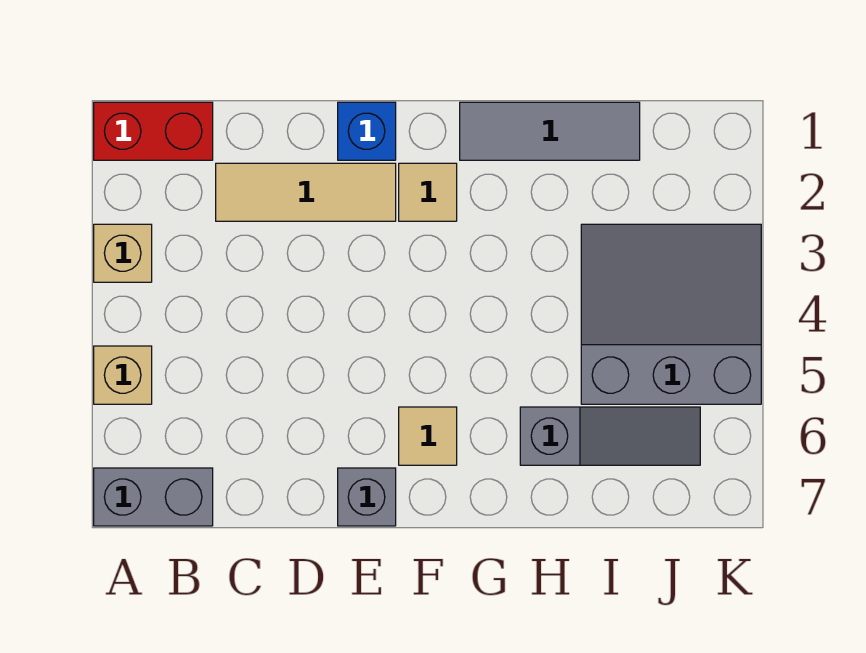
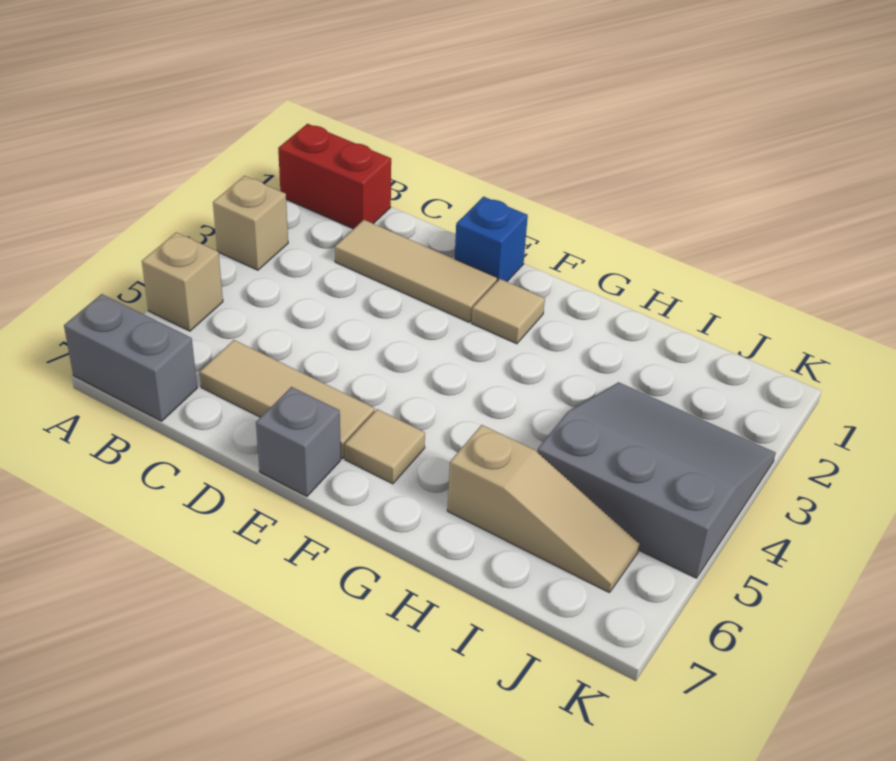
none -> tan 1x3 tile [200,340,375,458]
grey 1x3 tile [460,102,640,160] -> none
grey 1x3 slope [520,407,700,465] -> tan 1x3 slope [447,425,639,593]

